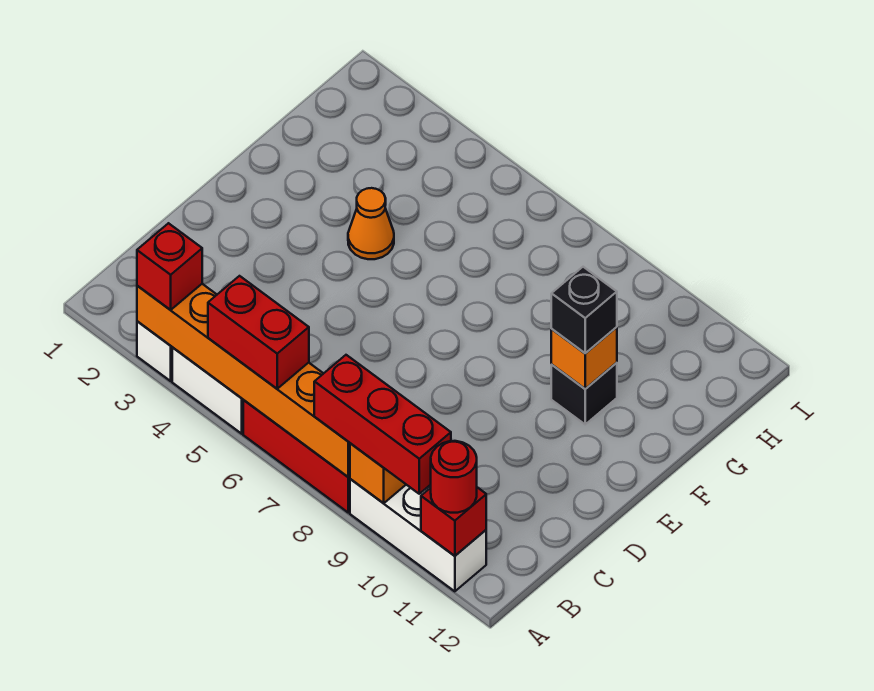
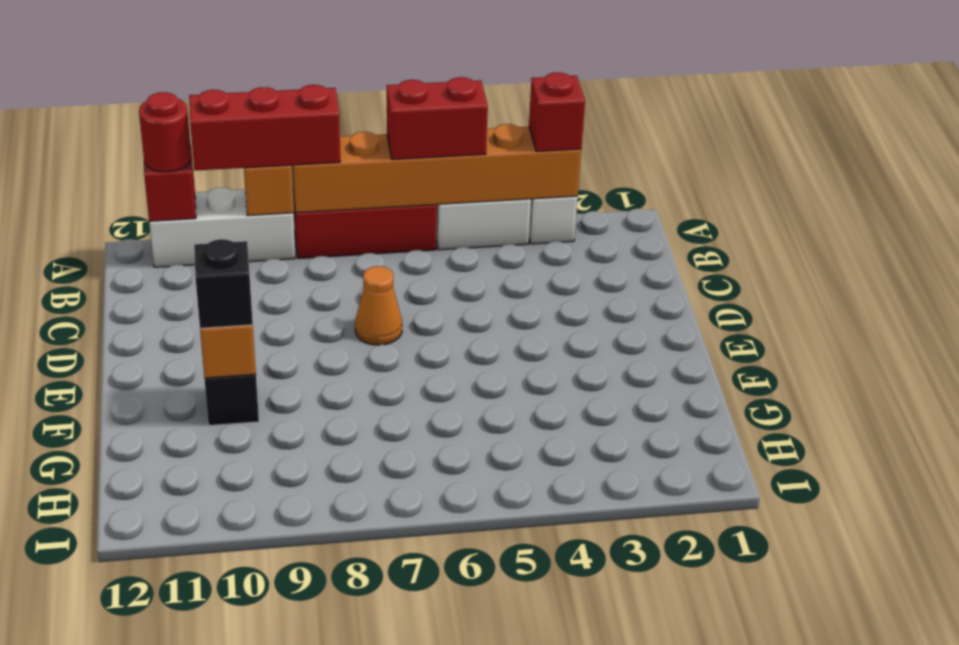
orange 1x1 cone [348,188,394,259] -> orange 1x1 cone moved to [355,266,402,345]

